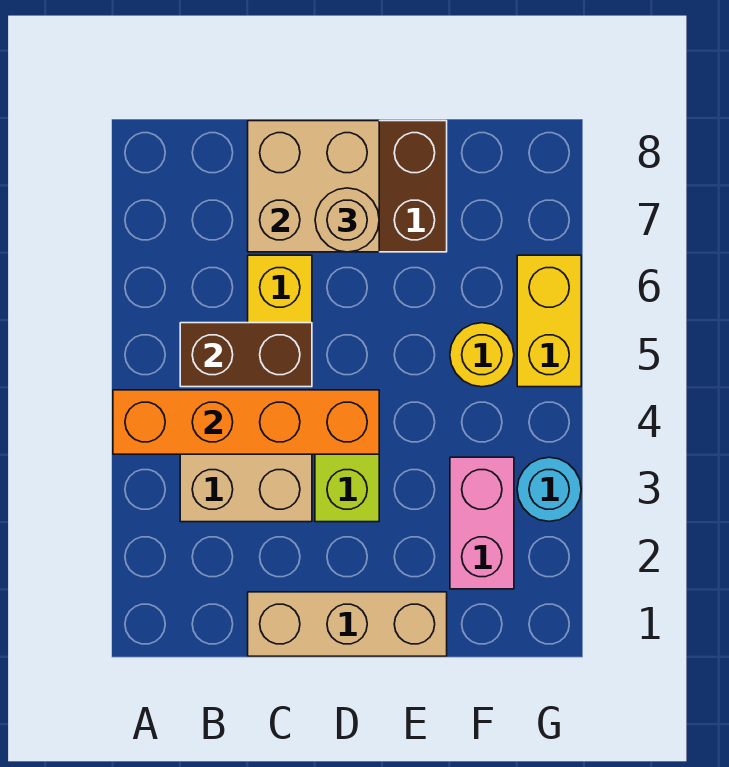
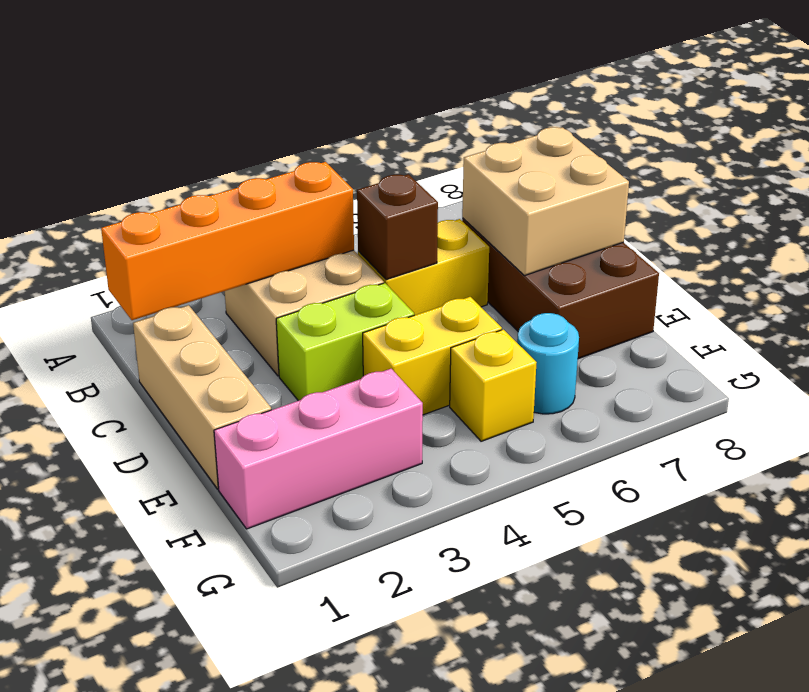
orange 1x4 brick [113,390,379,454] -> orange 1x4 brick turned to [101,162,354,320]
brown 1x2 brick [180,323,312,387] -> brown 1x1 brick [357,174,438,280]
tan 1x1 round brick [315,188,379,252] -> none
pink 1x2 brick [450,457,514,589] -> pink 1x3 brick [214,369,423,529]
yellow 1x1 round brick [450,323,514,387] -> yellow 1x1 brick [450,329,537,441]
cyan 1x1 round brick [517,457,581,521] -> cyan 1x1 round brick moved to [517,313,579,414]
yellow 1x2 brick [517,255,581,387] -> yellow 1x2 brick moved to [363,297,502,415]

